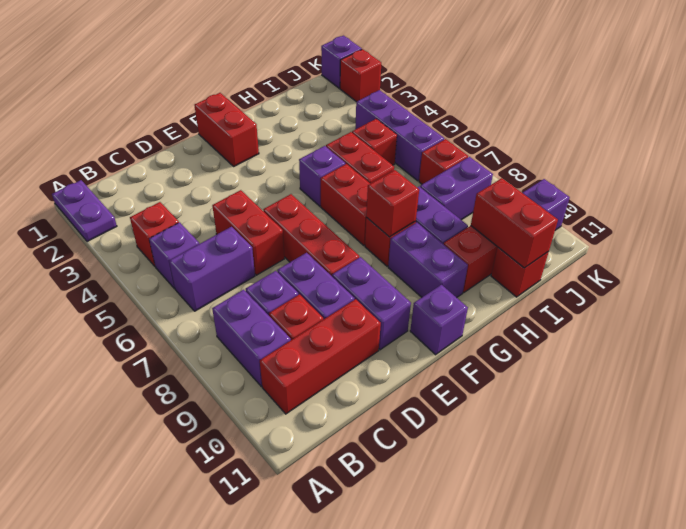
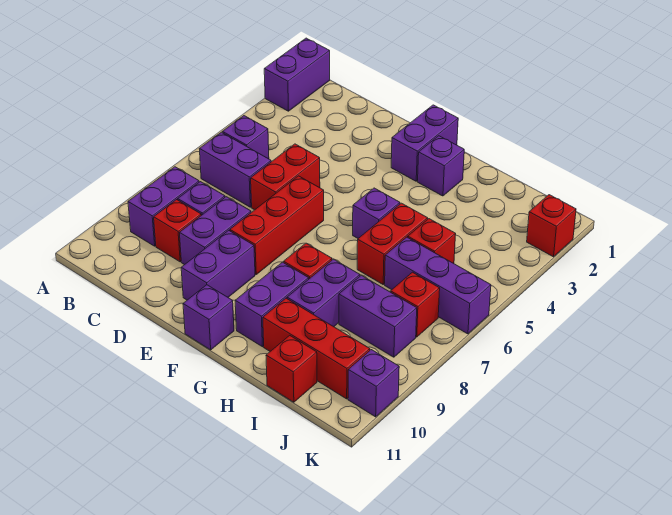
purple 1x2 plate [52,180,117,242] -> purple 1x2 brick [264,38,330,111]
red 1x1 brick [130,202,179,266] -> none
red 1x3 brick [260,299,381,414] -> none
red 1x2 brick [194,93,259,166] -> purple 1x2 brick [391,105,458,181]
red 1x2 brick [321,164,370,245] -> none
red 1x1 brick [366,170,419,237] -> none
red 1x2 brick [471,178,558,268] -> none
purple 1x3 brick [355,90,444,181] -> purple 1x3 brick turned to [385,237,491,334]
purple 1x1 brick [321,36,362,88] -> purple 1x1 brick moved to [418,136,464,196]

